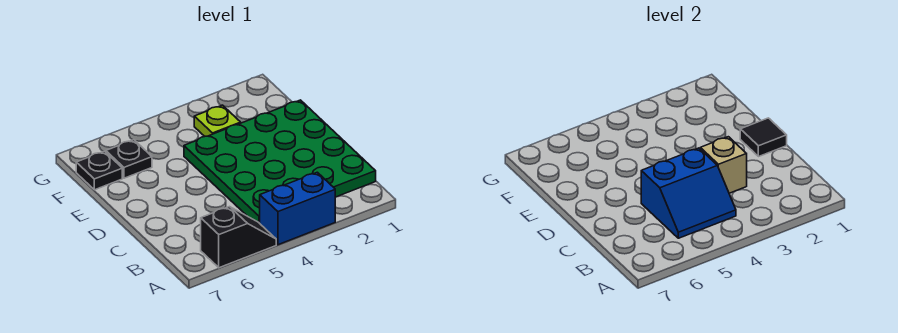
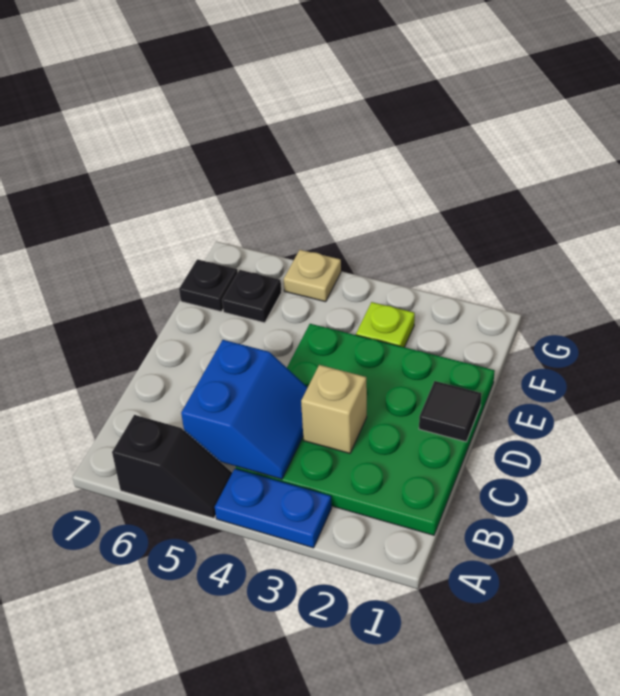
blue 1x2 brick [260,172,335,245] -> blue 1x2 plate [215,469,332,548]
blue 2x2 slope [641,148,736,238] -> blue 2x2 slope turned to [181,340,308,479]
none -> tan 1x1 plate [284,250,341,302]

